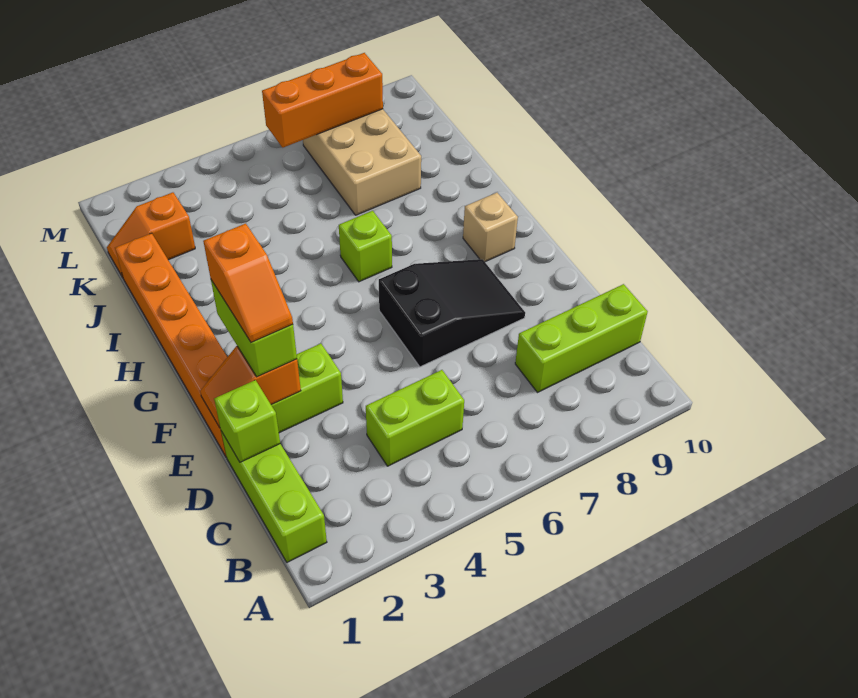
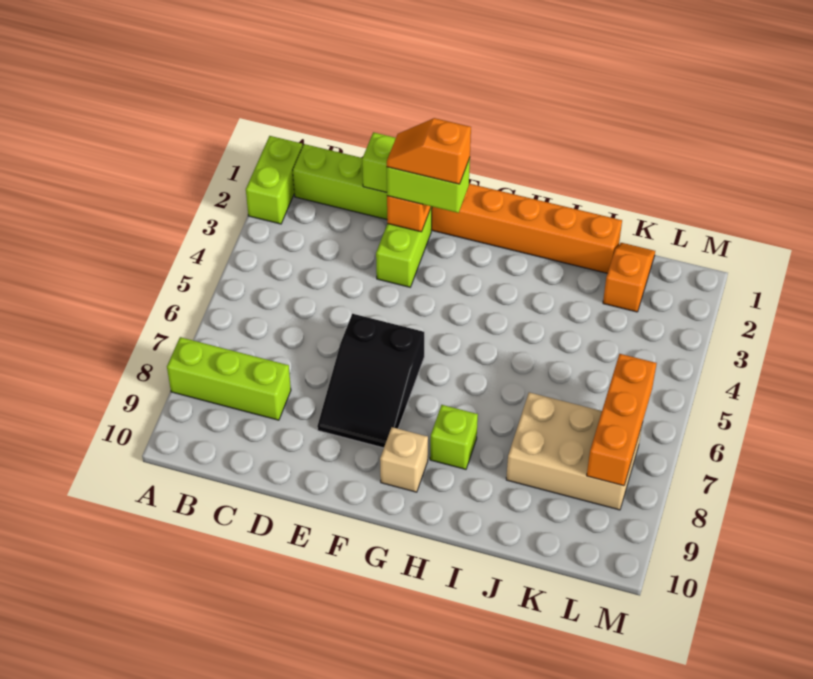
lime 1x2 brick [366,370,464,466] -> lime 1x2 brick moved to [246,136,303,224]
lime 1x3 brick [515,284,648,392] -> lime 1x3 brick turned to [167,337,291,420]
lime 1x1 brick [339,211,392,282] -> lime 1x1 brick moved to [430,405,478,469]

